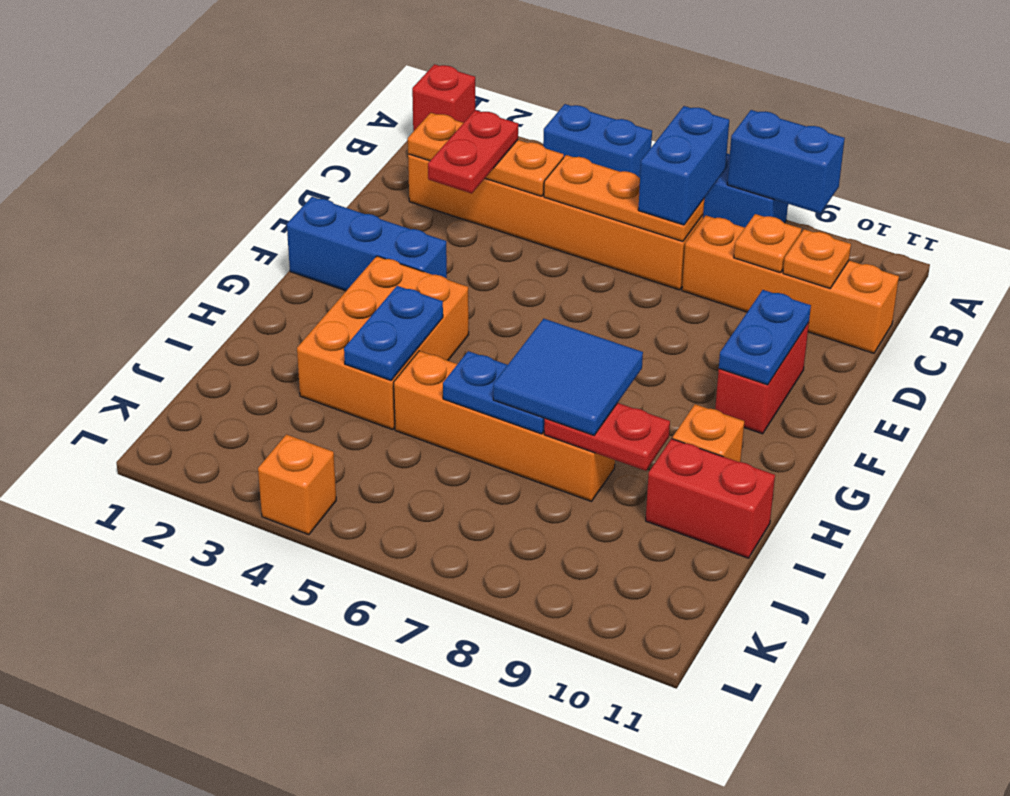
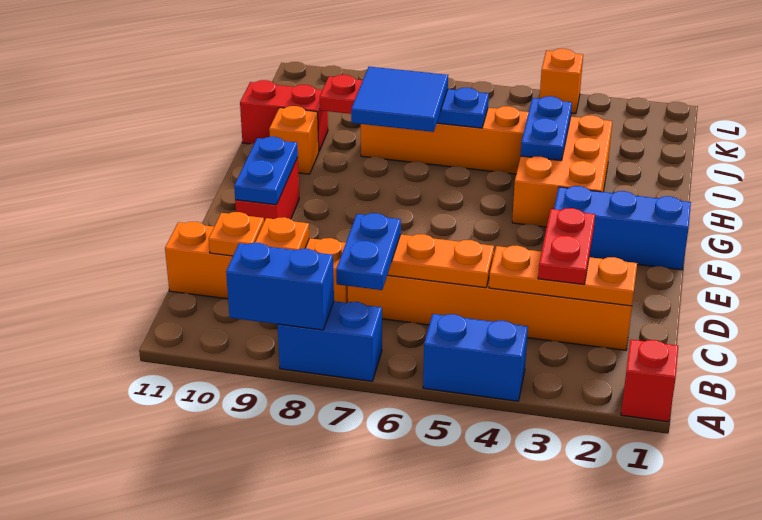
blue 1x2 brick [638,106,729,225] -> blue 1x2 plate [336,213,401,290]

